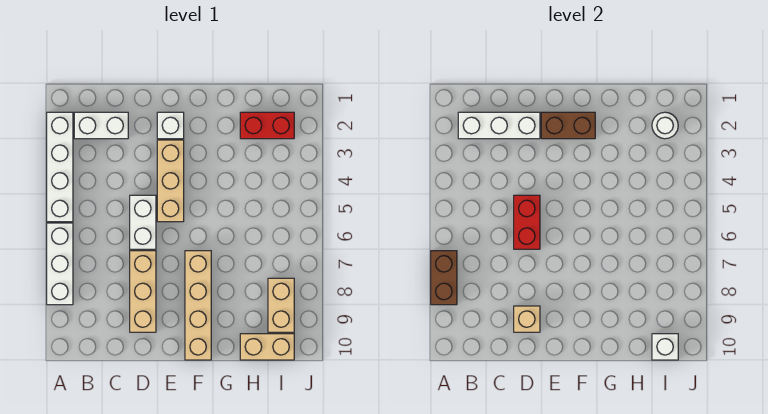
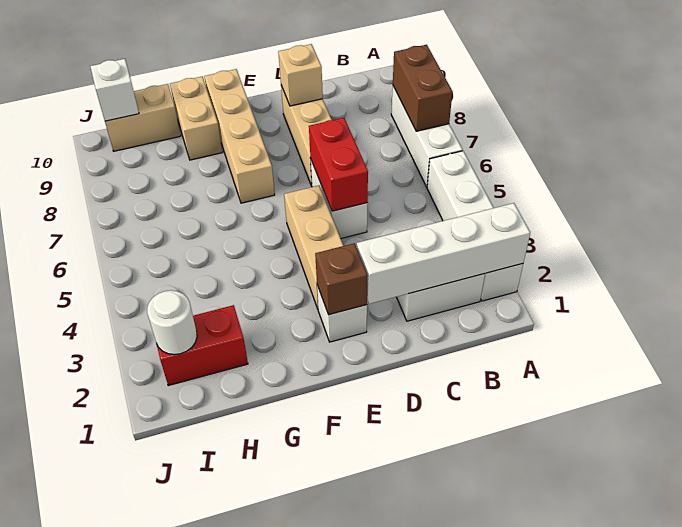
white 1x3 brick [458,112,540,139] -> white 1x4 brick [357,203,530,304]
brown 1x2 brick [541,112,595,139] -> brown 1x1 brick [315,243,368,315]
tan 1x2 brick [268,278,294,332] -> tan 1x2 brick moved to [170,77,222,160]

